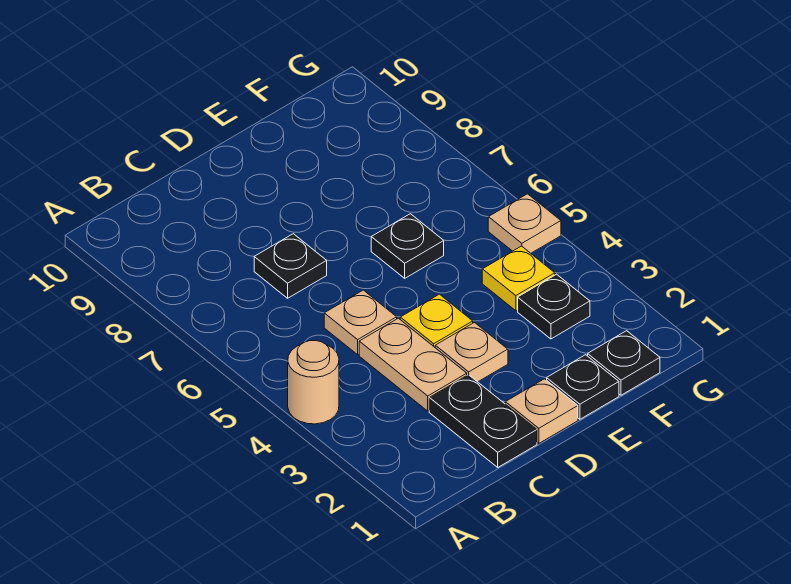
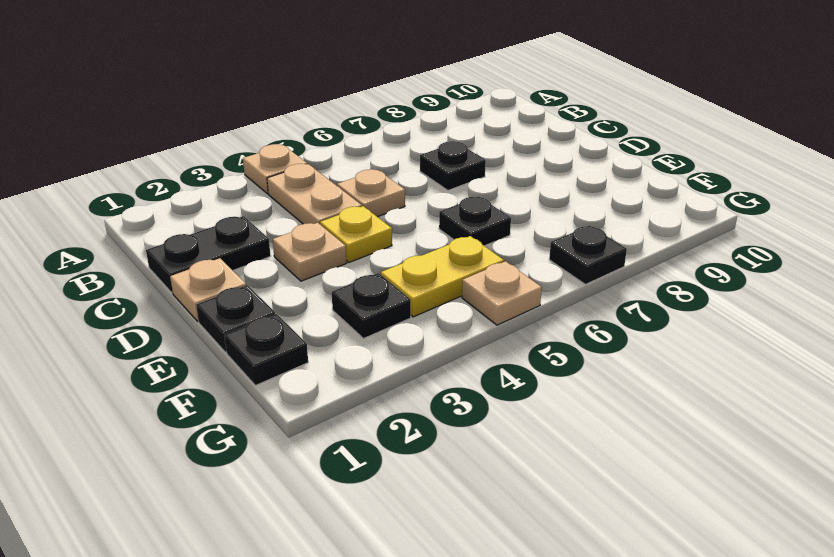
tan 1x1 round brick [288,341,339,424] -> tan 1x1 plate [243,144,307,194]
tan 1x2 plate [359,318,467,411] -> tan 1x2 plate turned to [267,164,362,224]
yellow 1x1 plate [482,246,555,311] -> yellow 1x2 plate [381,236,504,317]
none -> black 1x1 plate [549,226,627,284]

